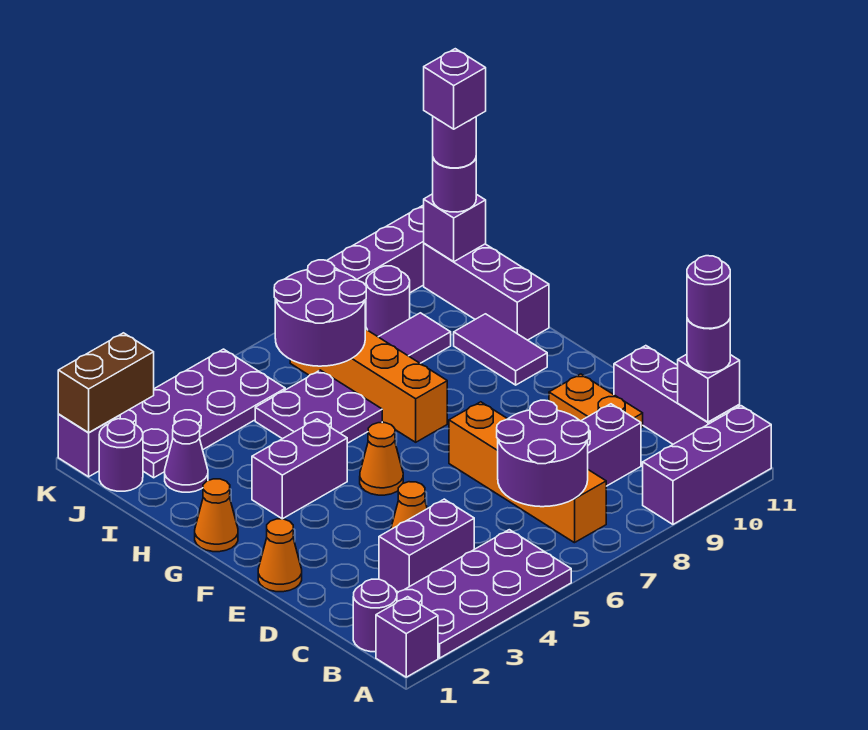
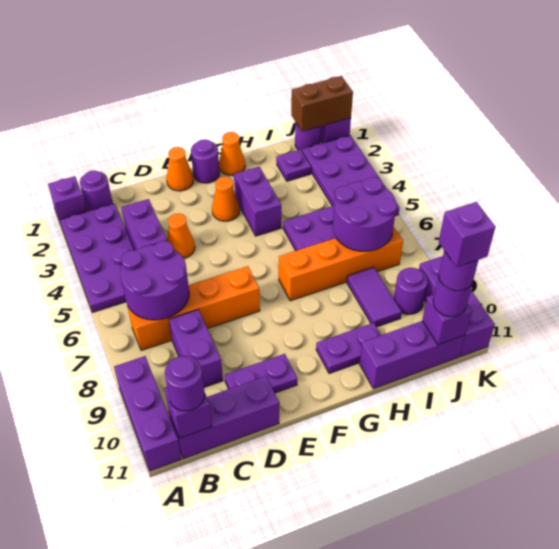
purple 1x1 round brick [687,256,730,328] -> purple 1x1 round brick moved to [191,139,220,183]
orange 1x2 plate [549,374,643,428] -> purple 1x2 plate [225,354,297,393]
orange 1x1 cone [360,423,403,495] -> orange 1x1 cone moved to [212,177,240,221]
purple 1x2 tile [454,314,547,385] -> purple 1x2 plate [316,323,381,374]
purple 1x1 cone [165,420,208,492] -> purple 1x1 plate [276,150,311,181]
brown 1x2 brick [58,333,154,433] -> brown 1x2 brick turned to [291,76,353,131]

